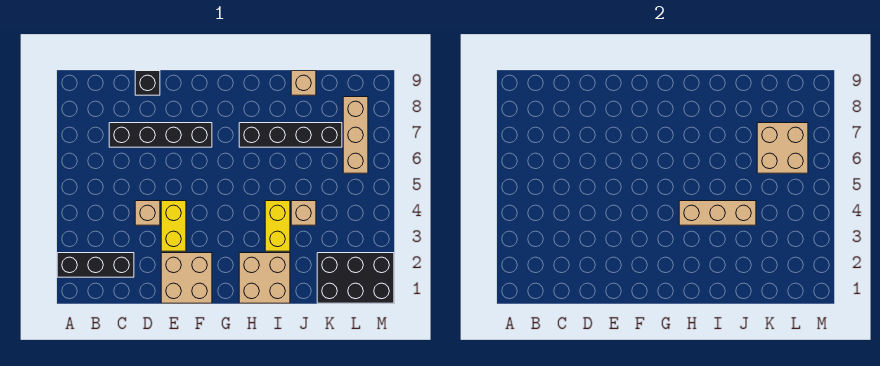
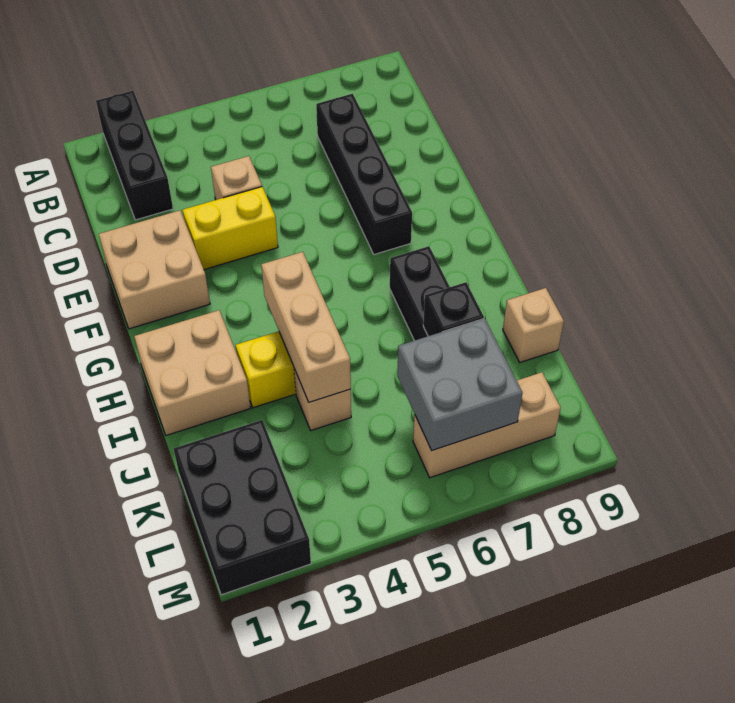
black 1x1 brick [135,71,160,95] -> black 1x1 brick moved to [423,282,484,336]
tan 2x2 brick [757,123,808,173] -> grey 2x2 brick [397,318,523,450]

